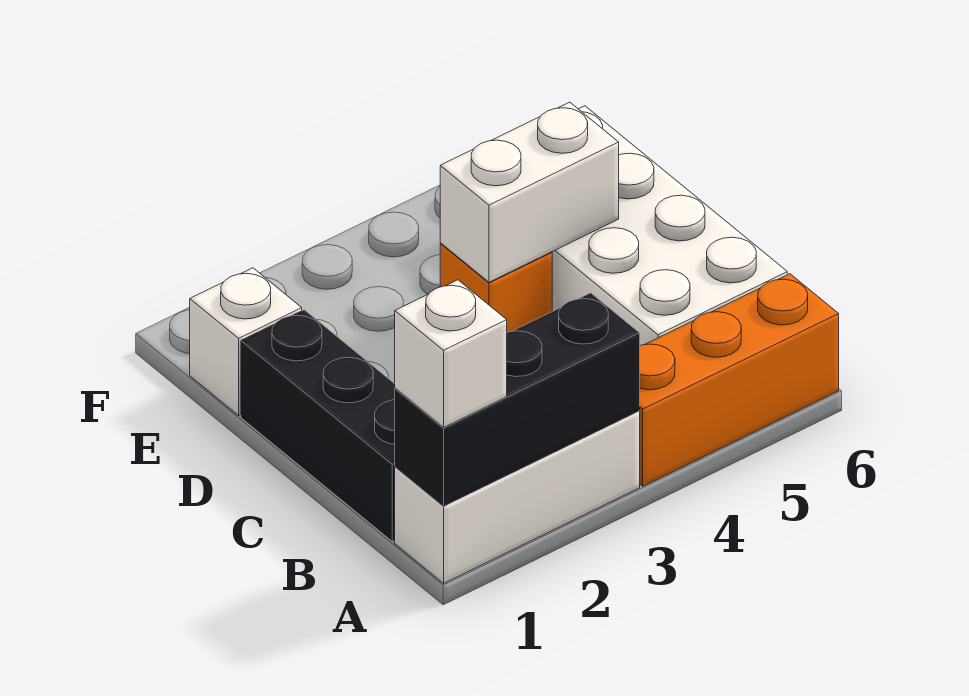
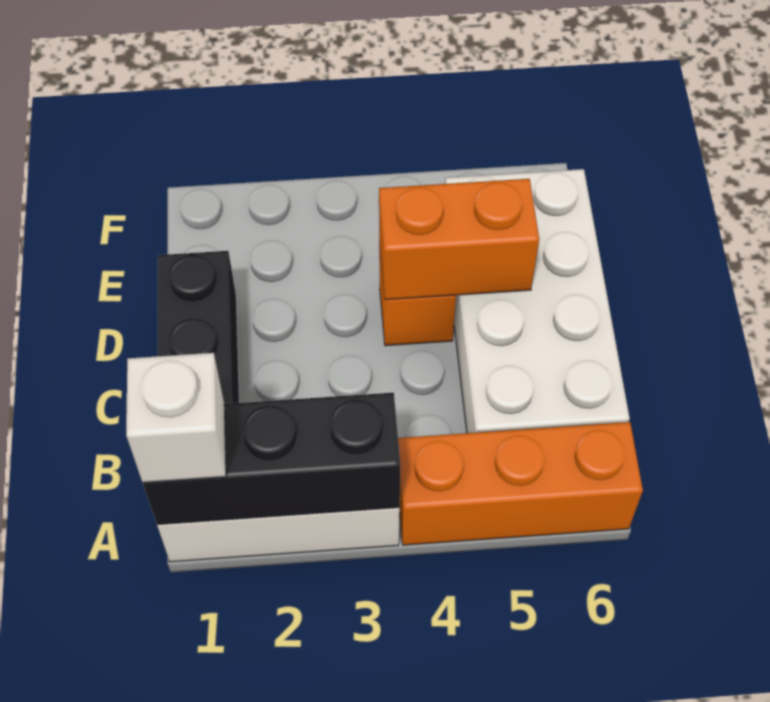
white 1x2 brick [440,102,619,282] -> orange 1x2 brick [379,179,539,300]
white 1x1 brick [190,268,302,415] -> none

